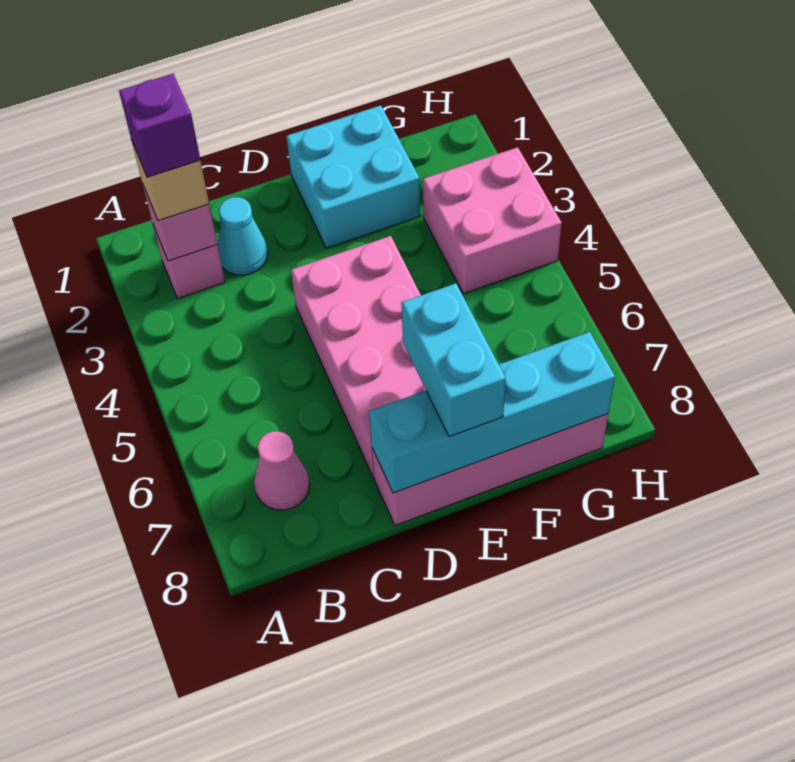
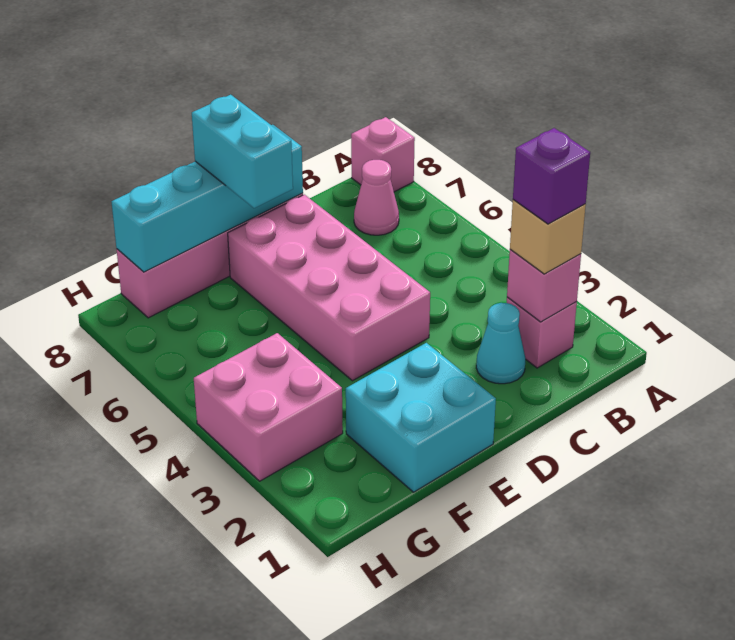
none -> pink 1x1 brick [351,117,415,192]

